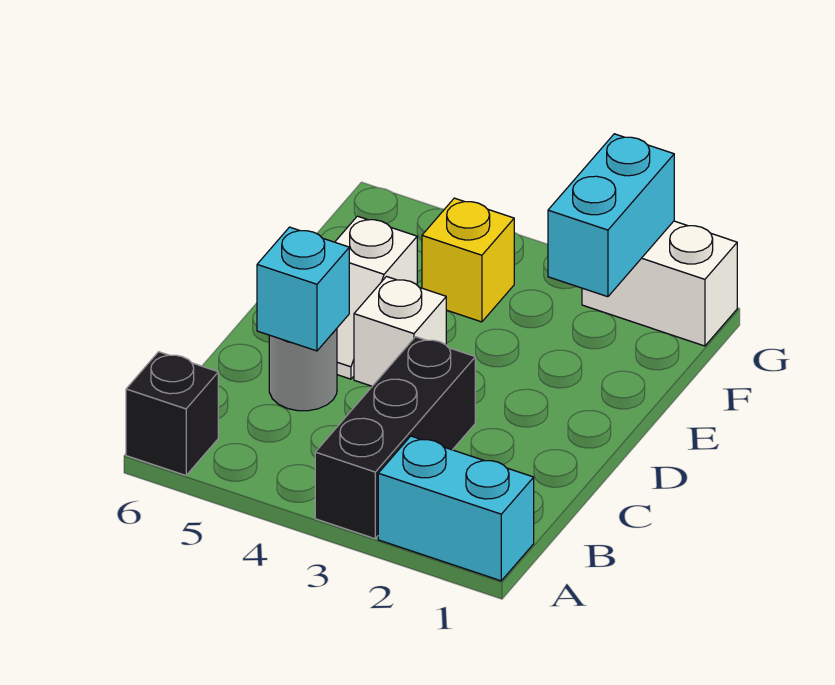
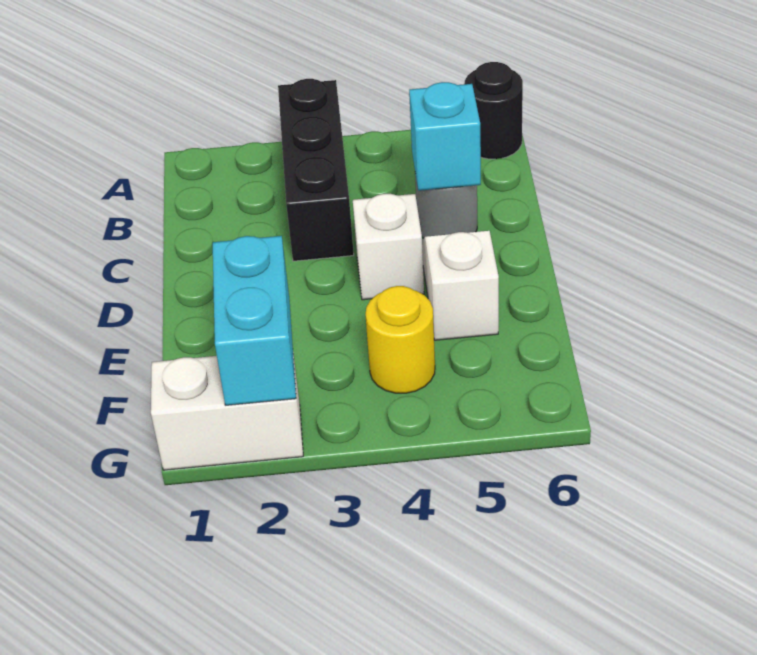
cyan 1x2 brick [378,436,534,581] -> none
black 1x1 brick [126,352,218,475] -> black 1x1 round brick [464,62,523,159]
yellow 1x1 brick [422,198,514,322] -> yellow 1x1 round brick [365,286,435,393]

